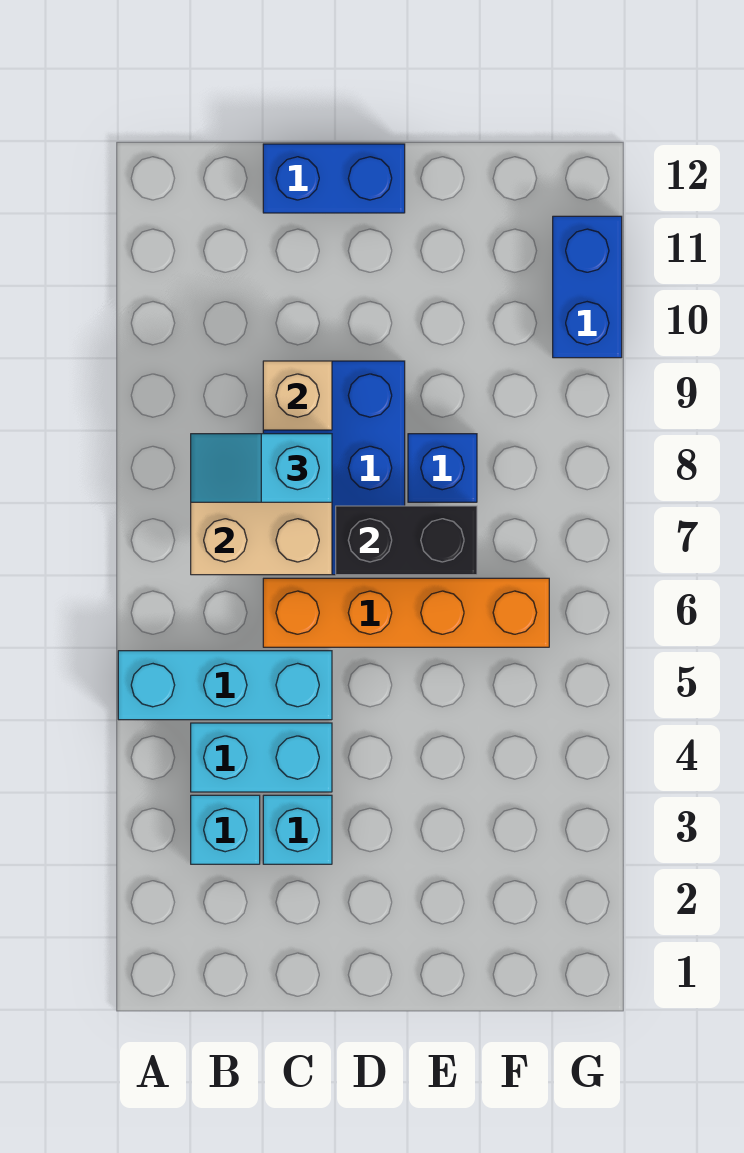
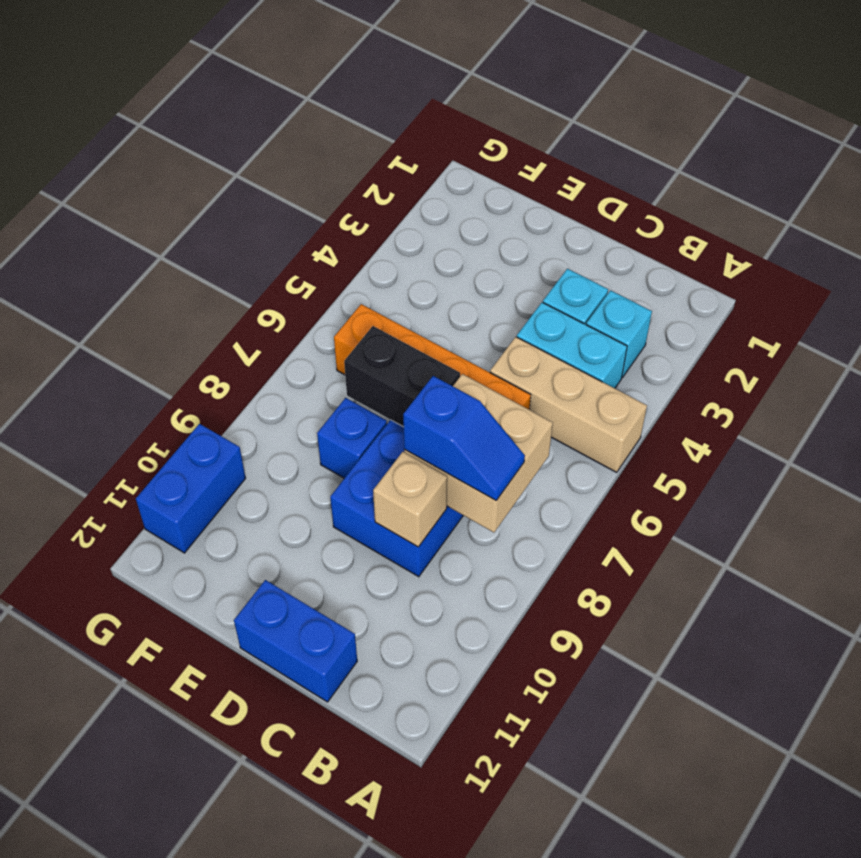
cyan 1x3 brick [118,651,332,720] -> tan 1x3 brick [490,337,647,472]
cyan 1x2 slope [191,434,332,502] -> blue 1x2 slope [403,376,525,500]

